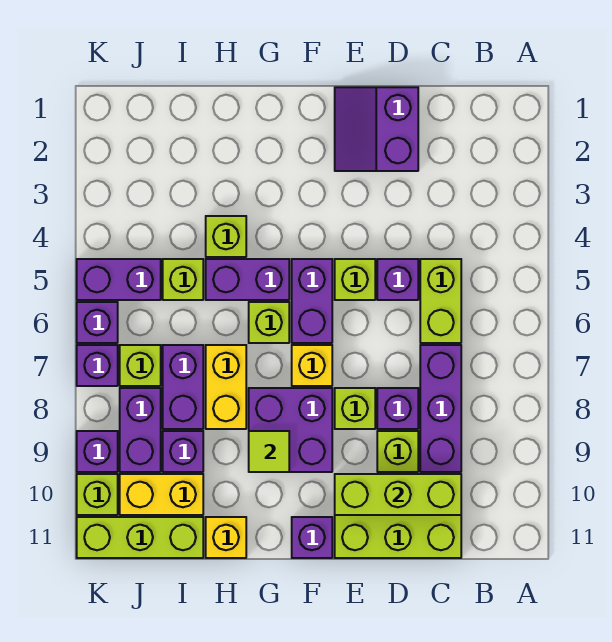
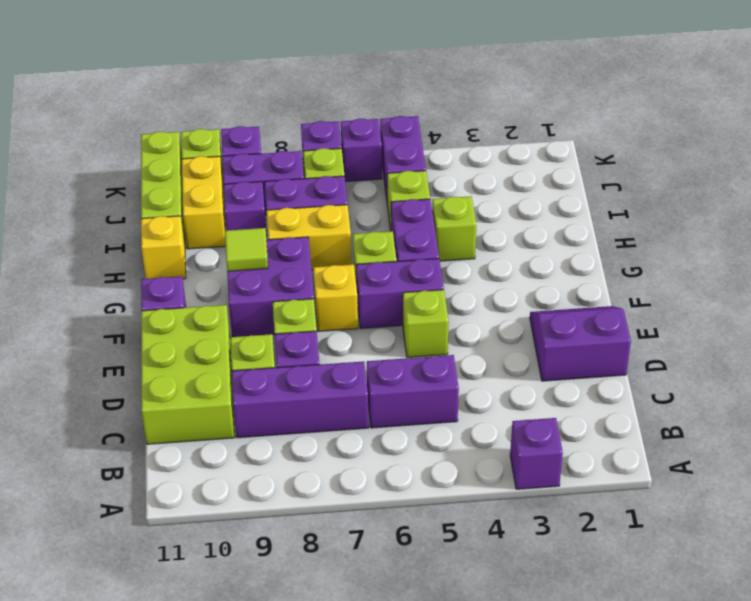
lime 1x2 brick [420,259,461,343] -> purple 1x2 brick [367,355,459,428]
lime 1x3 brick [335,474,461,515] -> none
purple 1x1 brick [377,259,418,300] -> purple 1x1 brick moved to [510,418,563,489]

